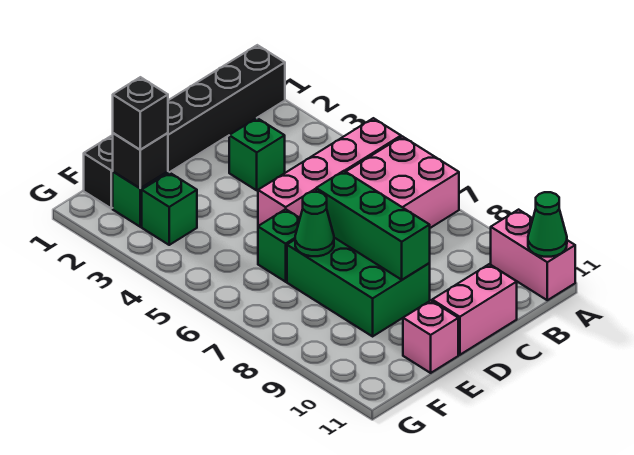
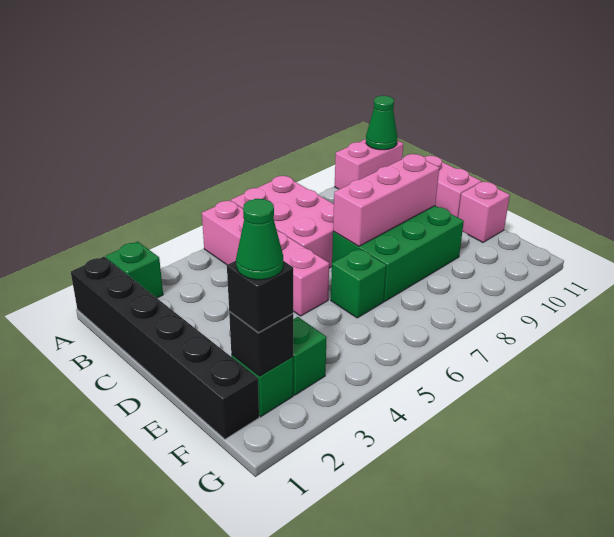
green 1x1 brick [229,118,285,190] -> green 1x1 brick moved to [106,241,163,298]
green 1x3 brick [316,171,430,280] -> pink 1x3 brick [333,154,439,246]
green 1x1 cone [295,192,334,256] -> green 1x1 cone moved to [236,199,283,280]

